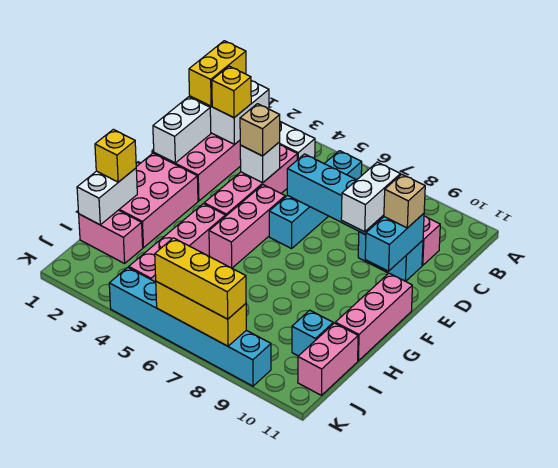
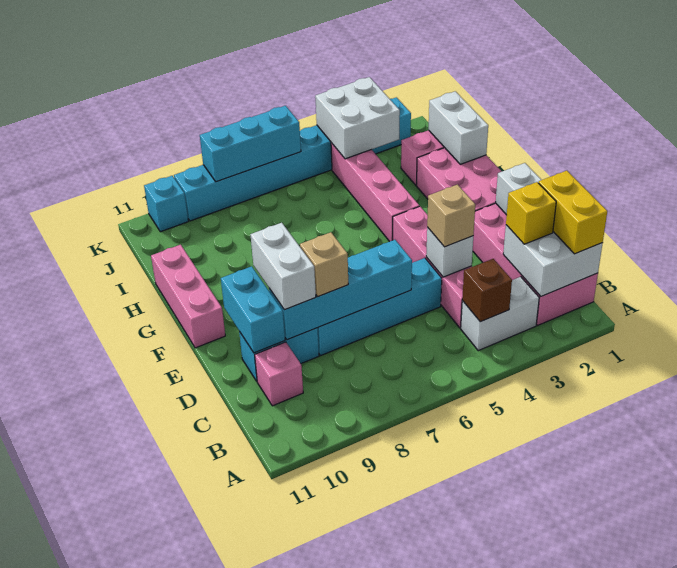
none -> brown 1x1 brick [462,259,512,322]
cyan 1x4 brick [269,151,362,249] -> cyan 1x4 brick turned to [317,258,442,356]
tan 1x1 brick [384,174,425,228] -> tan 1x1 brick moved to [300,232,348,297]
pink 1x3 brick [209,185,285,268] -> none
yellow 1x1 brick [95,129,136,182] -> none
cyan 1x1 brick [292,310,333,356] -> cyan 1x1 brick moved to [144,176,188,232]
pink 1x2 brick [298,323,358,395] -> none
none -> white 2x2 brick [315,77,400,159]
cyan 1x6 brick [109,267,271,386] -> cyan 1x8 brick [174,97,411,221]
yellow 1x3 brick [156,281,246,346] -> cyan 1x3 brick [200,106,301,182]
yellow 1x3 brick [155,238,246,319] -> none

